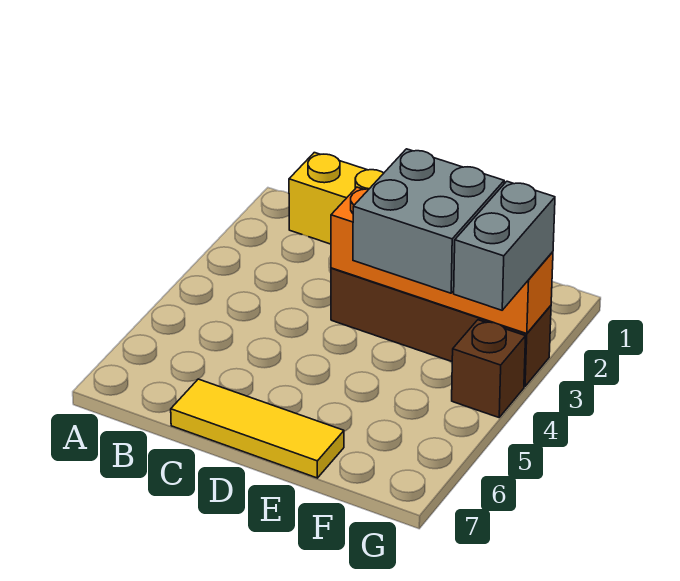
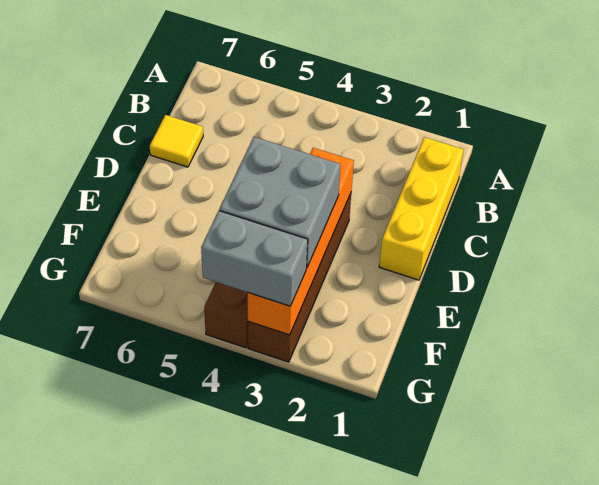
yellow 1x3 tile [171,379,344,478] -> yellow 1x1 tile [150,115,203,167]

